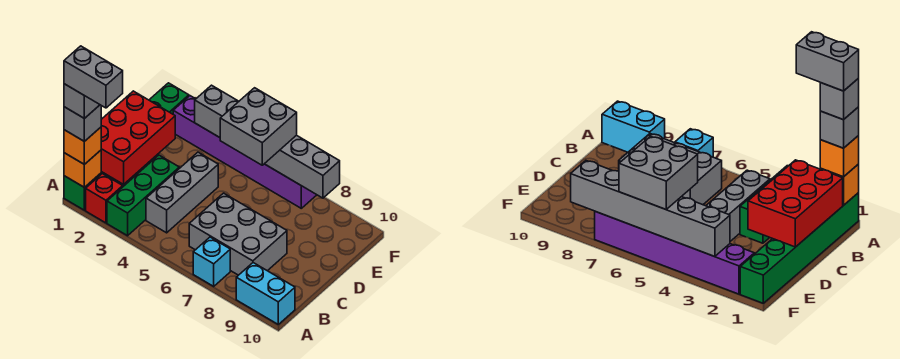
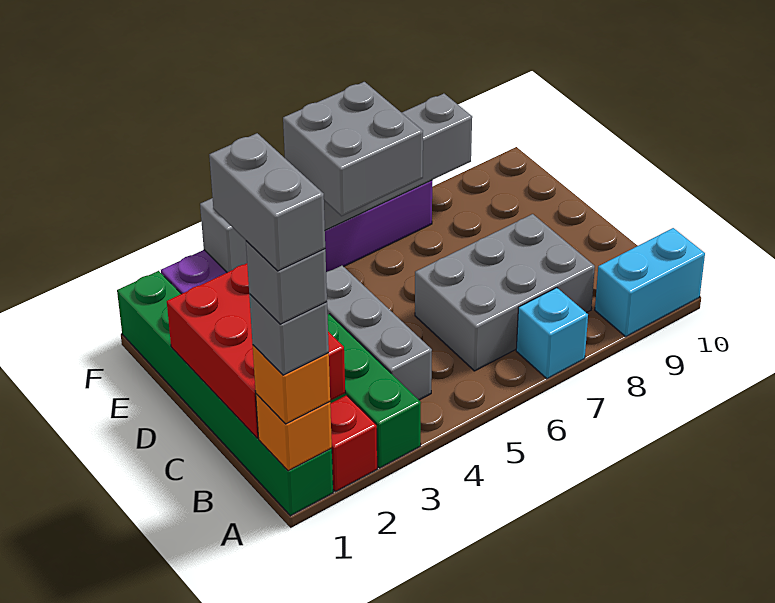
grey 1x2 brick [64,46,123,108] -> grey 1x2 brick turned to [209,133,325,271]

